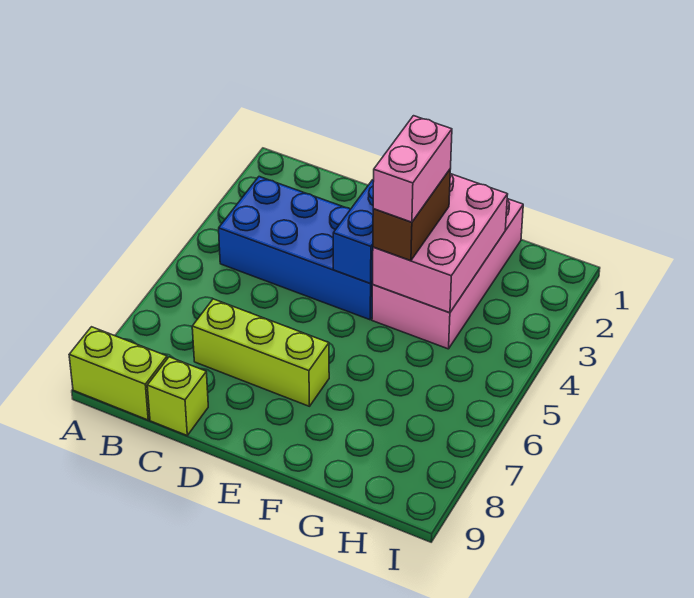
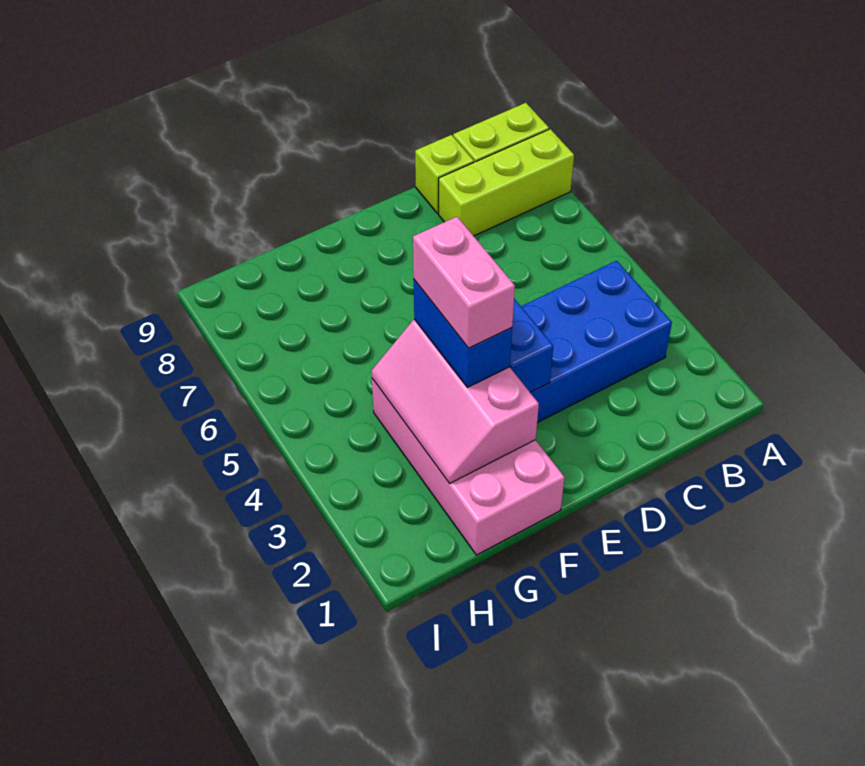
lime 1x3 brick [192,299,329,406] -> lime 1x3 brick moved to [439,129,574,236]
pink 2x3 brick [373,174,508,313] -> pink 2x3 slope [371,319,539,483]
brown 1x2 brick [373,170,450,261] -> blue 1x2 brick [414,280,512,387]

